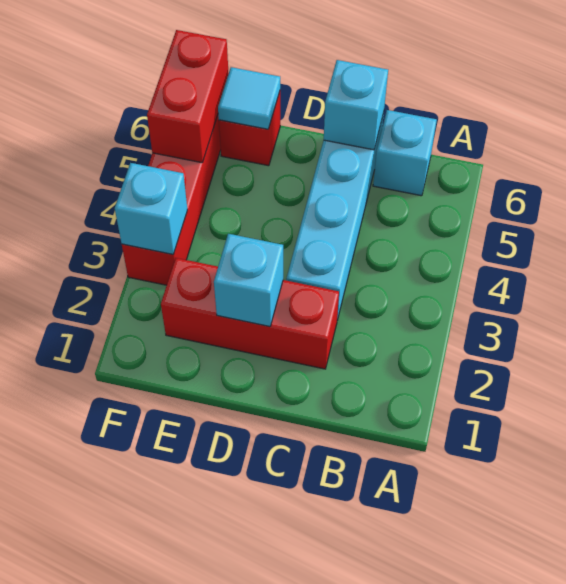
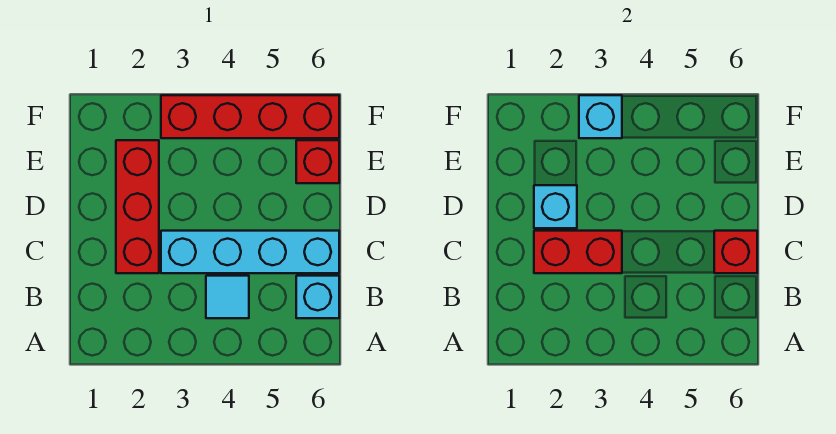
cyan 1x1 brick [324,60,388,150] -> red 1x1 brick [714,231,757,273]
cyan 1x1 tile [218,67,280,129] -> cyan 1x1 tile moved to [206,276,249,318]
red 1x2 brick [147,30,229,163] -> red 1x2 brick moved to [534,231,622,273]

